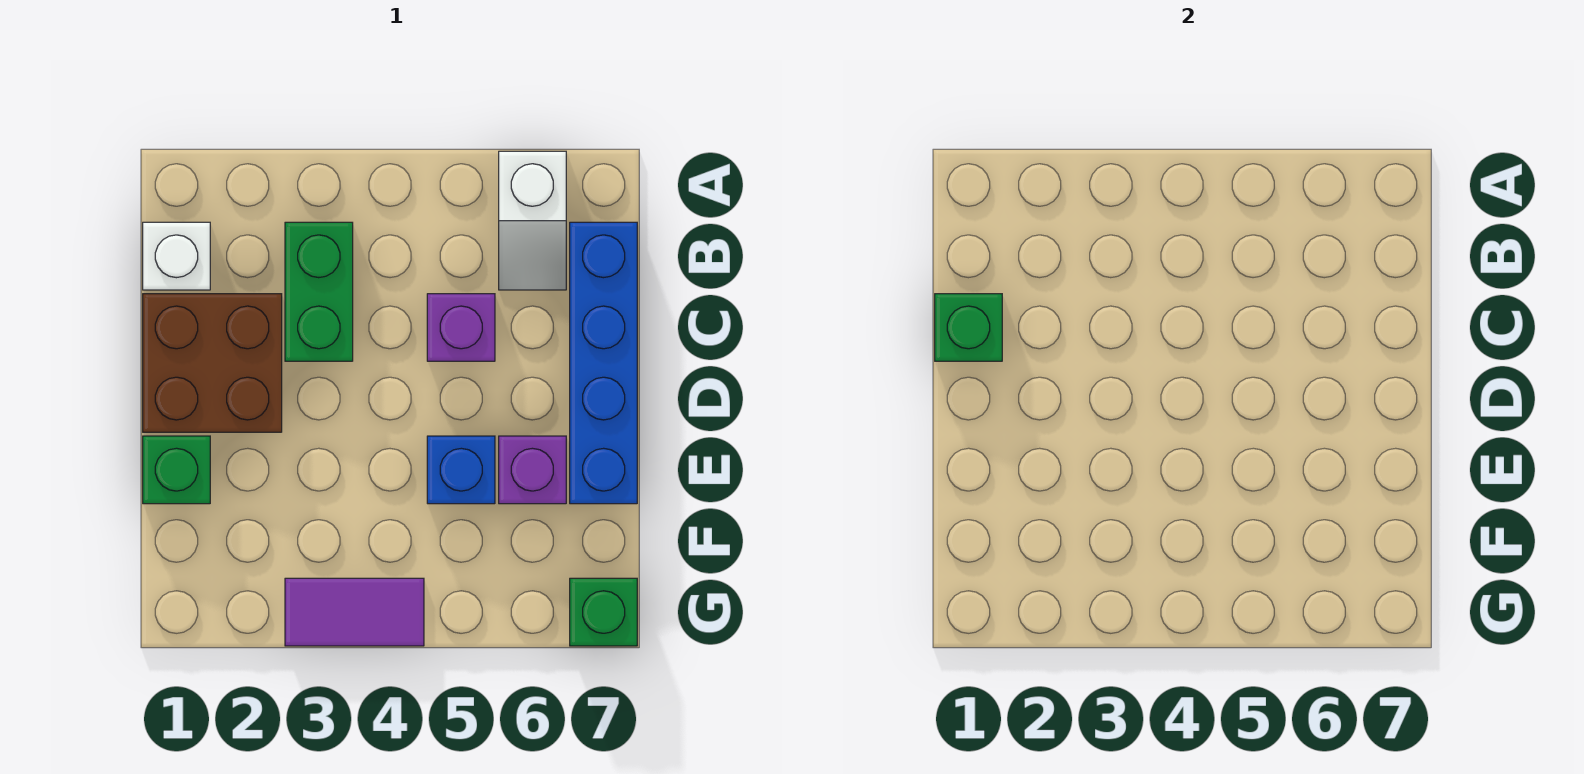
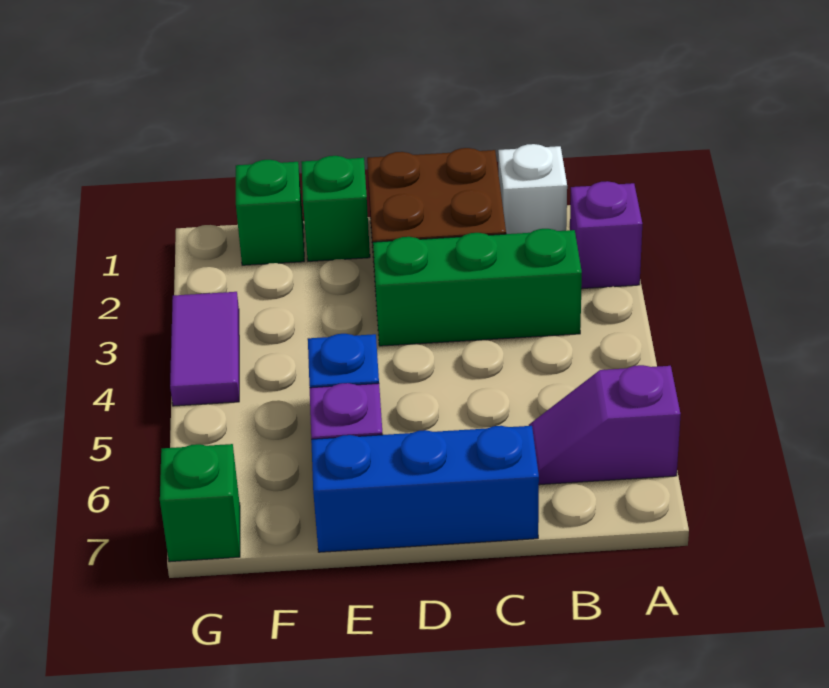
white 1x2 slope [499,151,566,290] -> purple 1x2 slope [529,365,681,485]
green 1x2 brick [285,222,353,361] -> green 1x3 brick [373,229,582,346]
blue 1x4 brick [570,222,637,504] -> blue 1x3 brick [311,426,539,552]
green 1x1 brick [935,294,1002,361] -> green 1x1 brick moved to [236,160,304,265]
purple 1x1 brick [427,294,495,361] -> purple 1x1 brick moved to [570,181,642,289]

